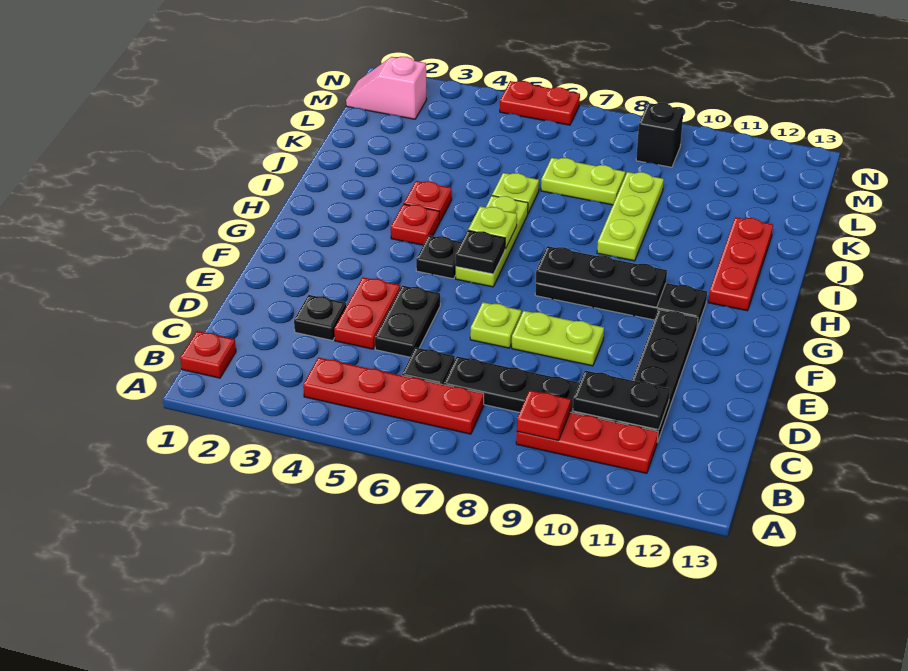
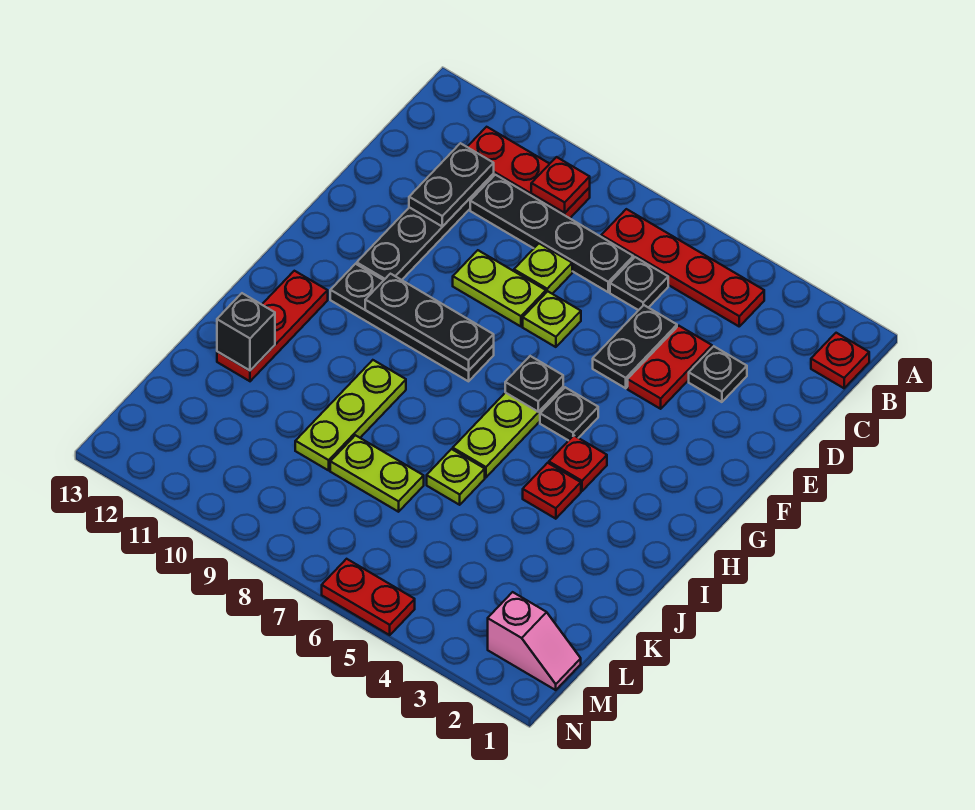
black 1x2 plate [573,371,670,430] -> black 1x2 plate turned to [409,143,494,227]
lime 1x1 plate [468,206,517,249] -> lime 1x1 plate moved to [514,243,572,294]
black 1x1 brick [636,103,684,167] -> black 1x1 brick moved to [217,293,275,371]

